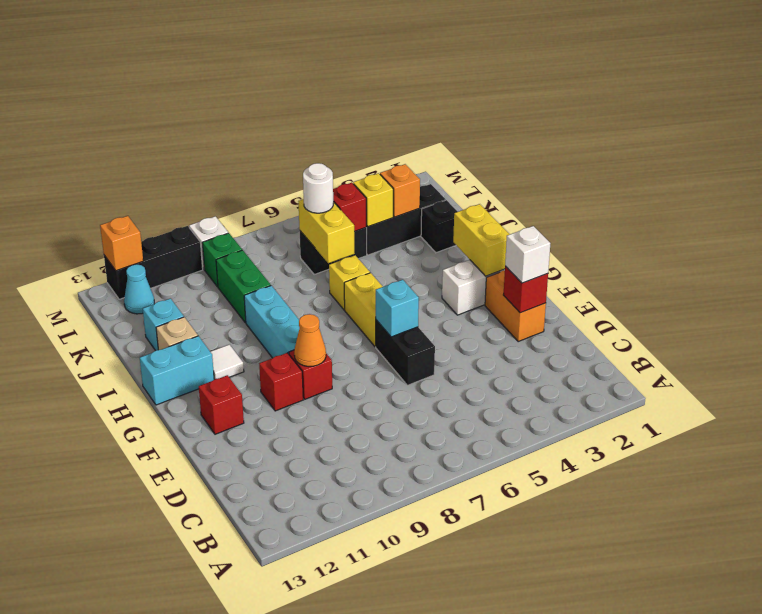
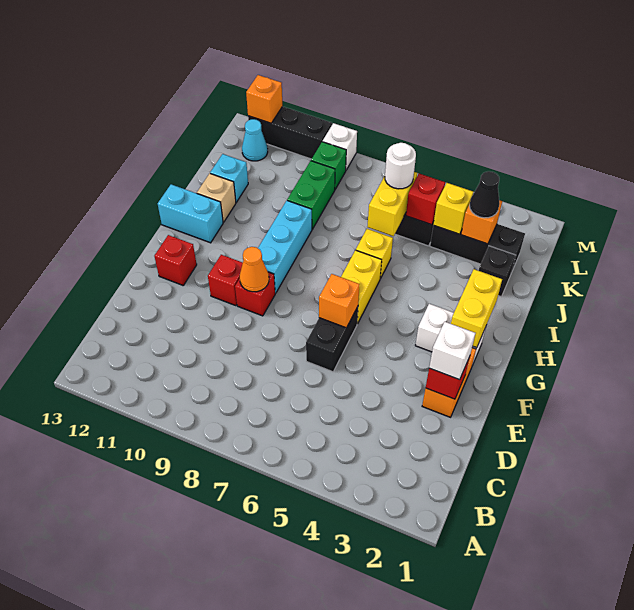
cyan 1x1 brick [376,280,419,337] -> orange 1x1 brick [319,274,359,328]
white 1x1 tile [210,345,244,379] -> none
none -> black 1x1 cone [470,171,499,218]

